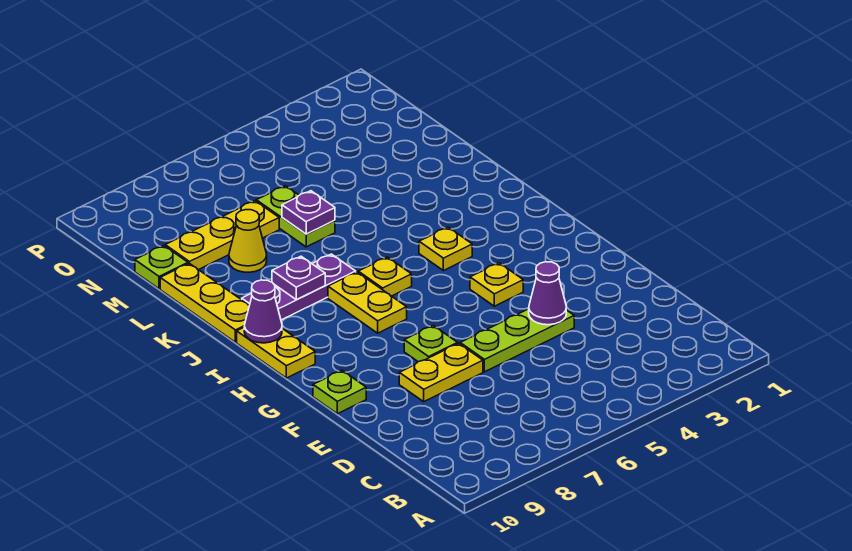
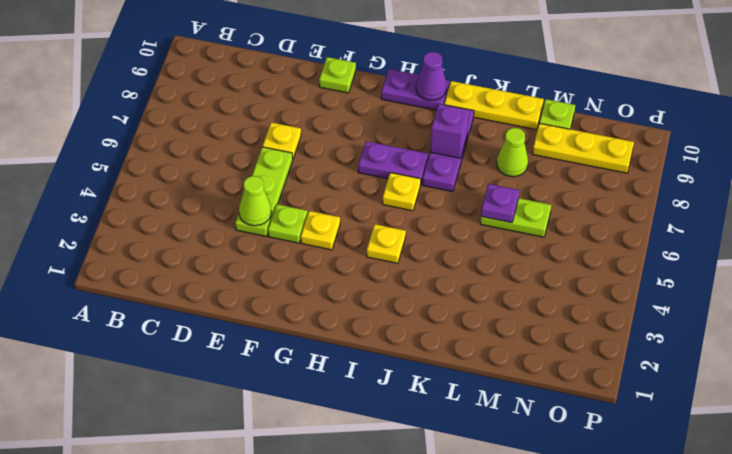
purple 1x1 cone [529,262,566,325] -> lime 1x1 cone [239,176,271,226]
yellow 1x2 plate [399,343,483,402] -> yellow 1x1 plate [263,122,301,159]
lime 1x1 plate [404,326,458,362] -> lime 1x1 plate moved to [268,204,307,243]
yellow 1x2 plate [328,272,407,333] -> purple 1x2 plate [358,141,428,183]
yellow 1x2 plate [237,328,315,378] -> purple 1x2 plate [381,69,449,110]
purple 1x1 plate [272,256,325,300] -> purple 1x1 brick [430,104,469,158]
yellow 1x1 cone [229,210,267,272] -> lime 1x1 cone [497,128,528,177]
yellow 1x3 plate [165,201,279,270] -> yellow 1x3 plate turned to [532,123,634,173]

